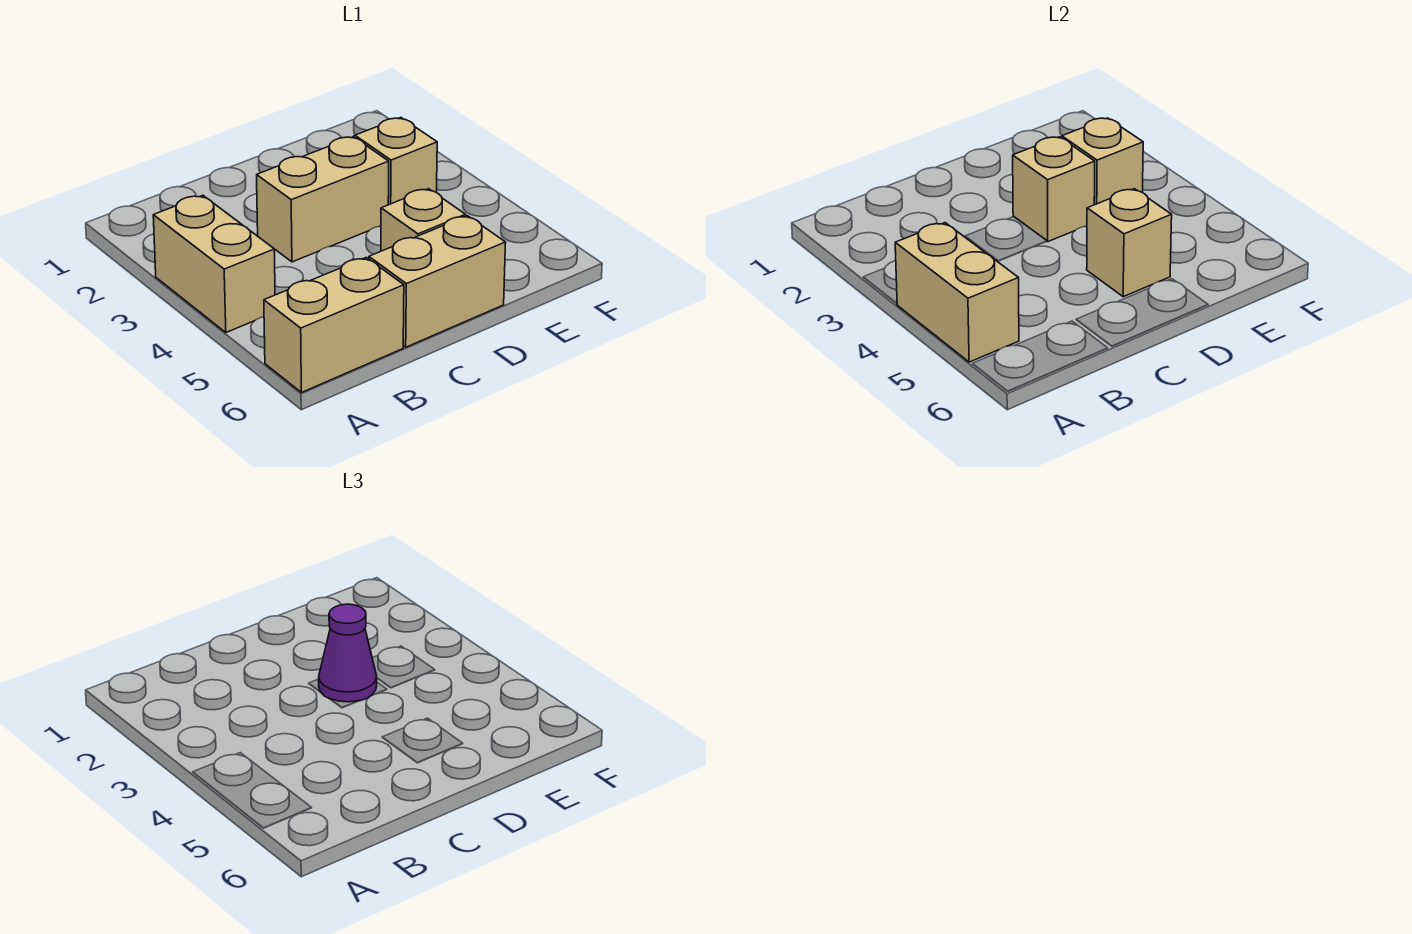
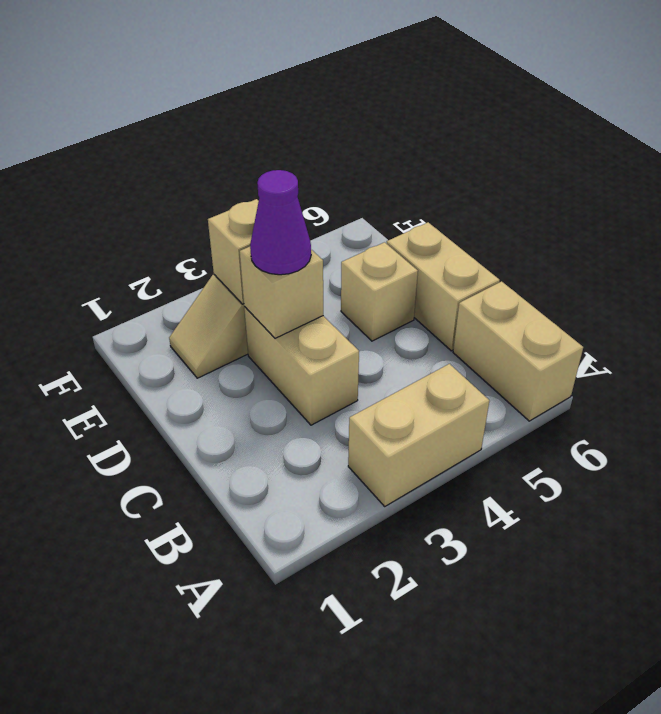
tan 1x2 brick [895,223,1019,362] -> none
tan 1x1 brick [1087,189,1172,297] -> none

